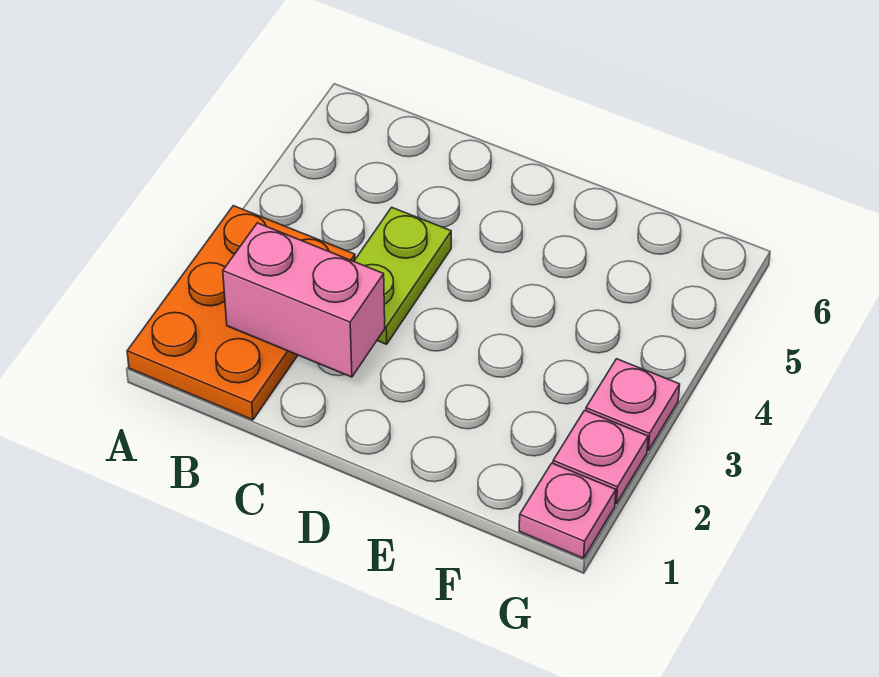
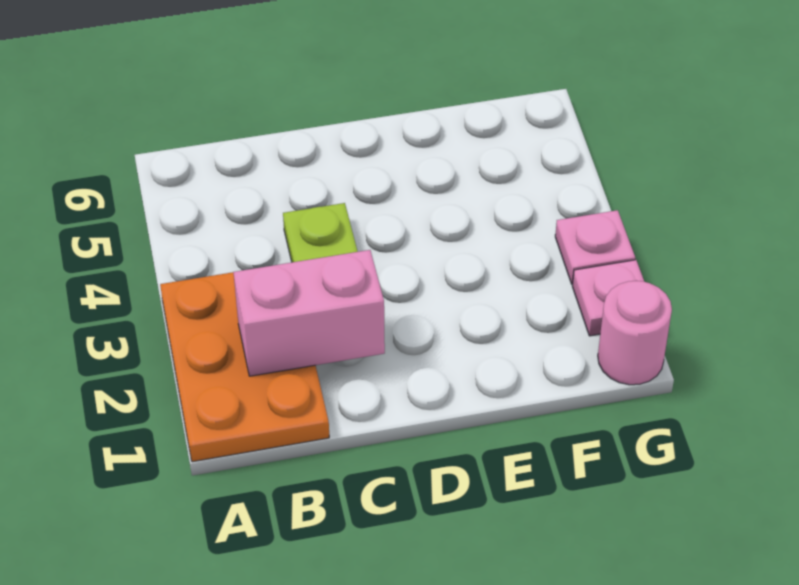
pink 1x1 plate [519,463,616,558] -> pink 1x1 round brick [598,281,672,385]

